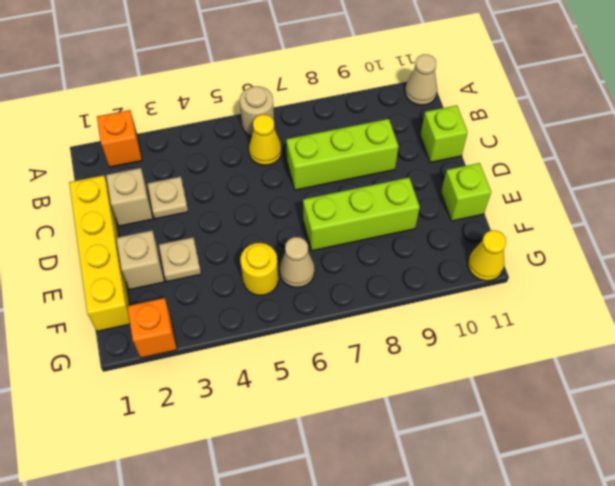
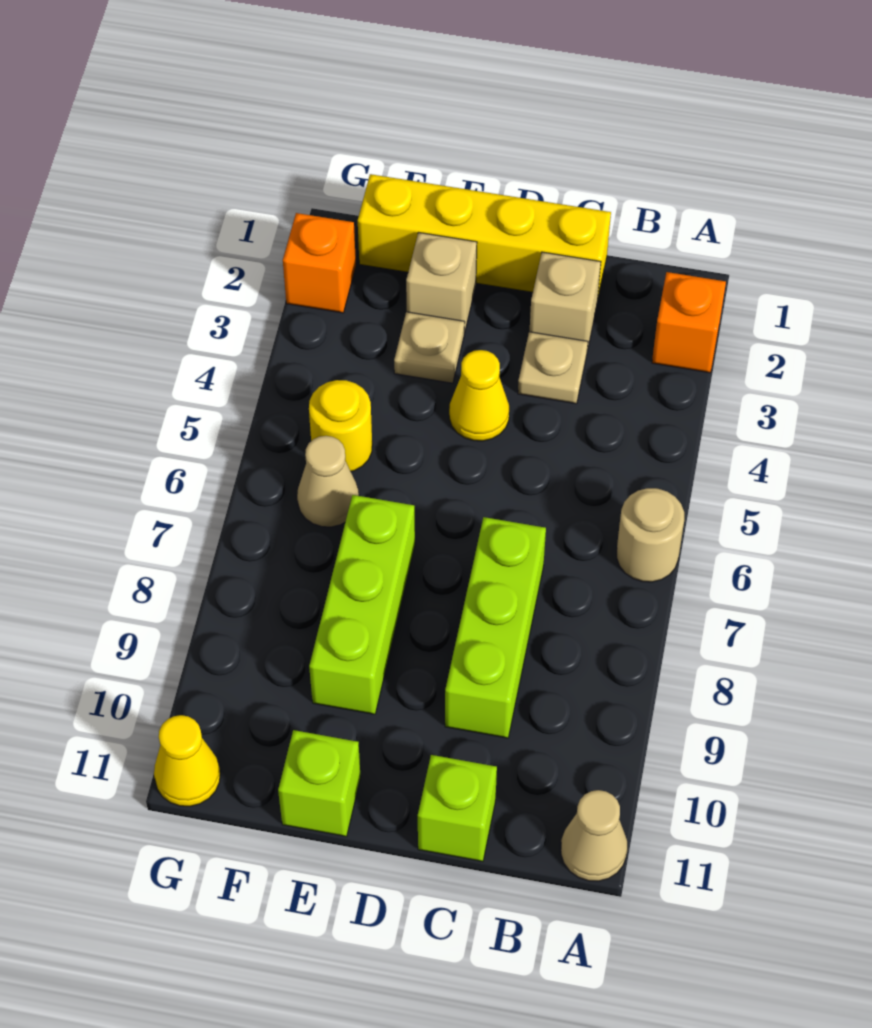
yellow 1x1 cone [249,115,282,165] -> yellow 1x1 cone moved to [449,350,509,441]

